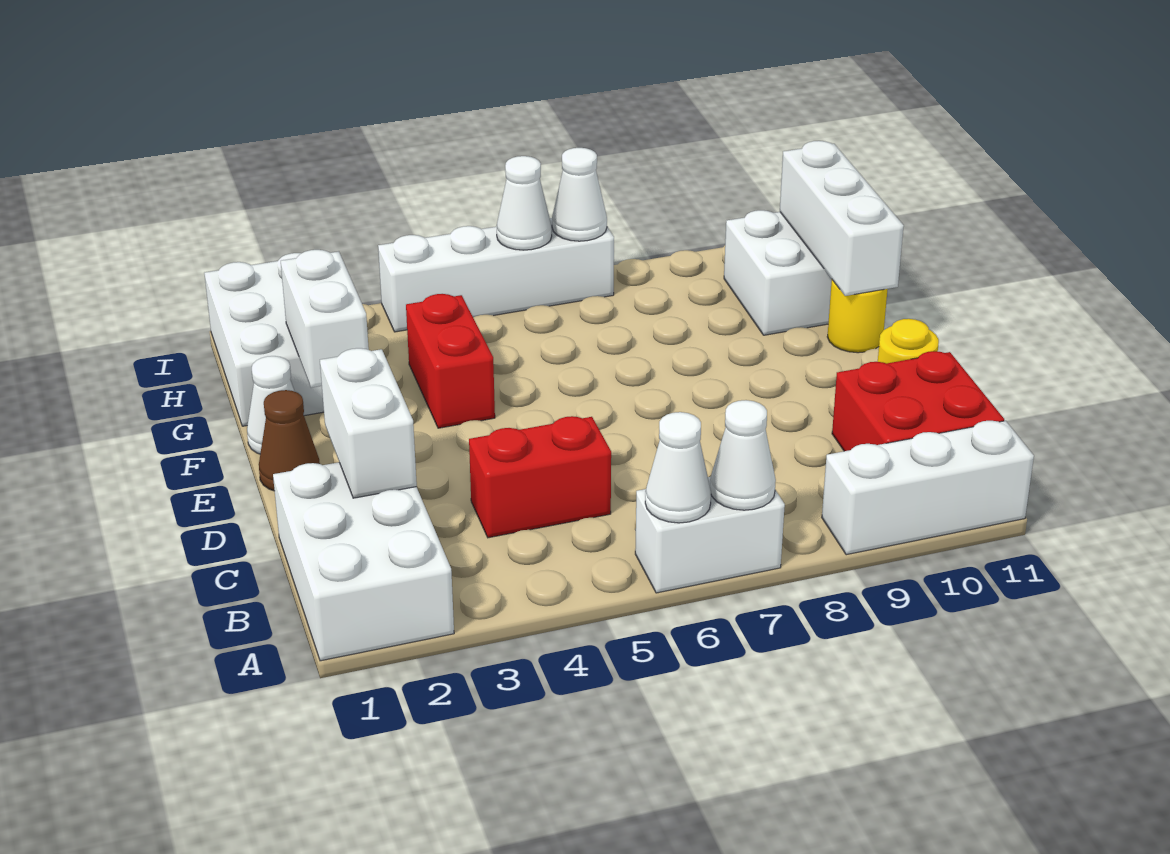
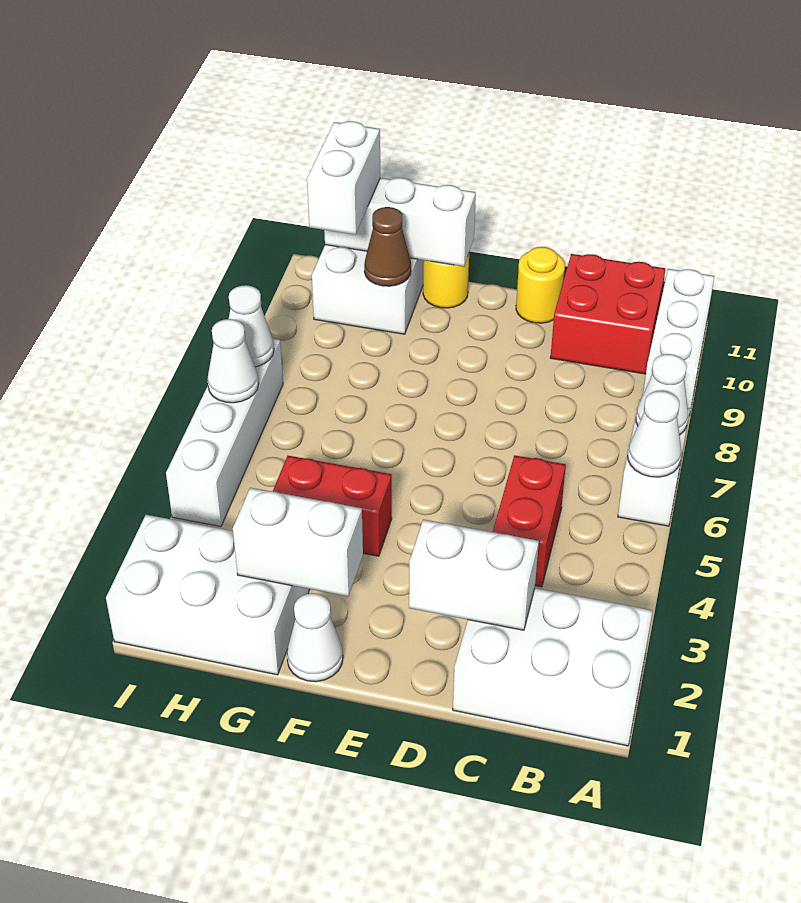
brown 1x1 cone [259,390,320,491] -> brown 1x1 cone moved to [364,207,411,286]
none -> white 1x2 brick [307,121,380,235]

